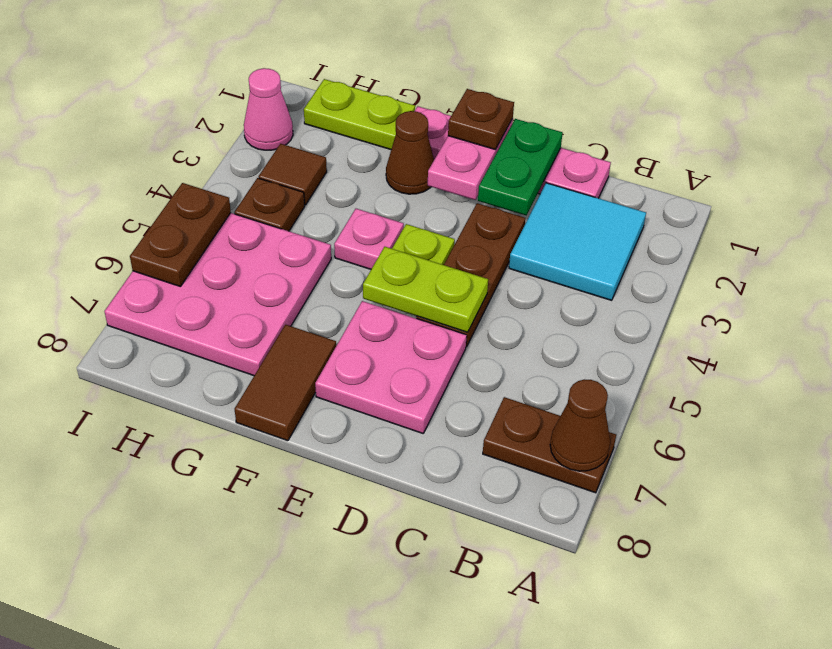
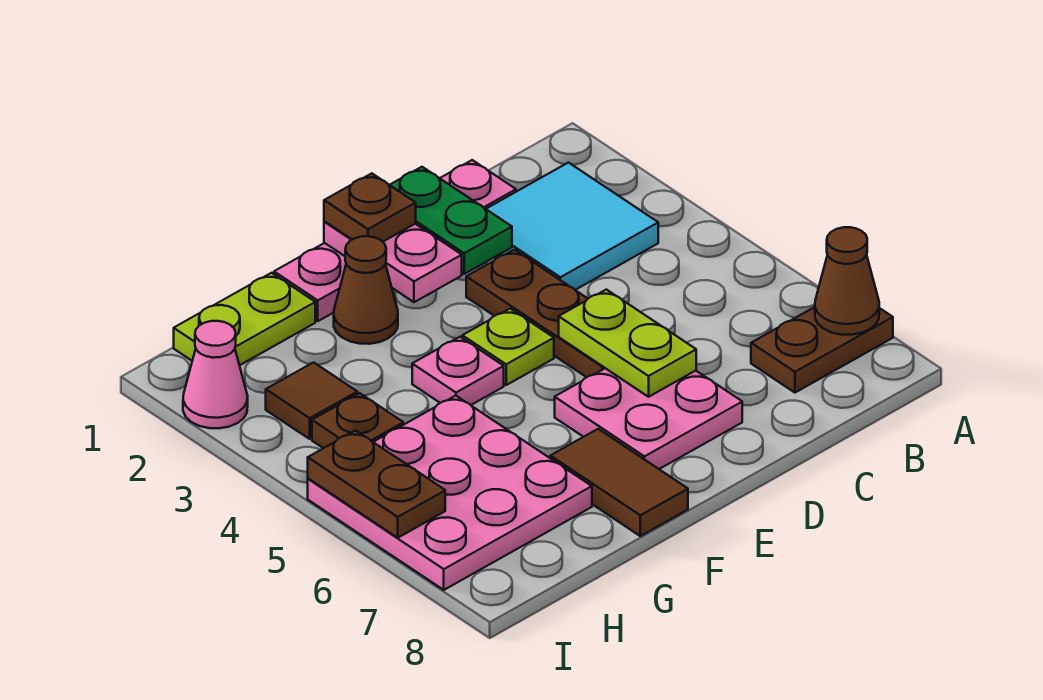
lime 1x2 plate [363,247,488,332] -> lime 1x2 plate turned to [559,289,696,397]

